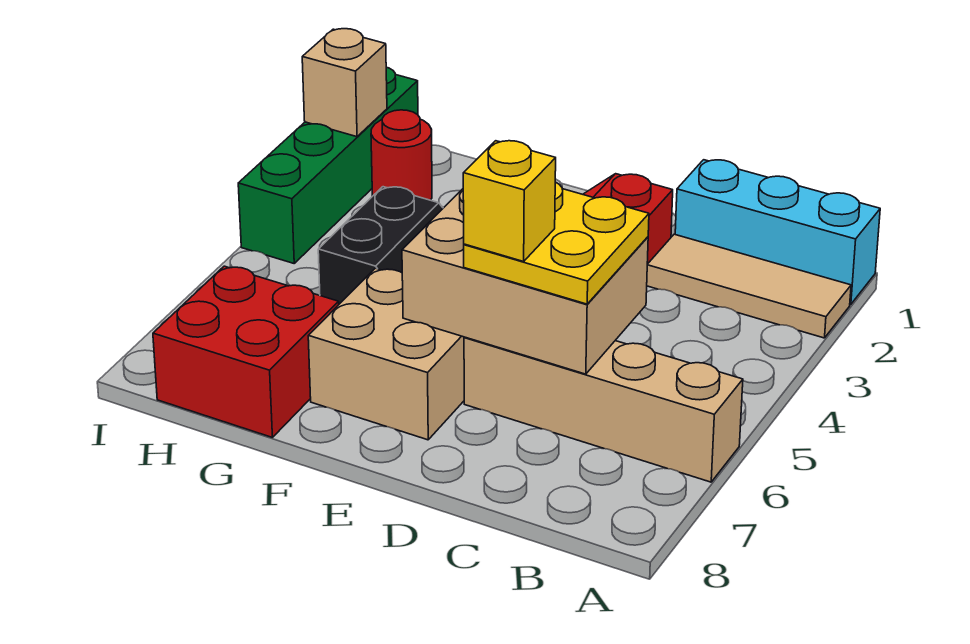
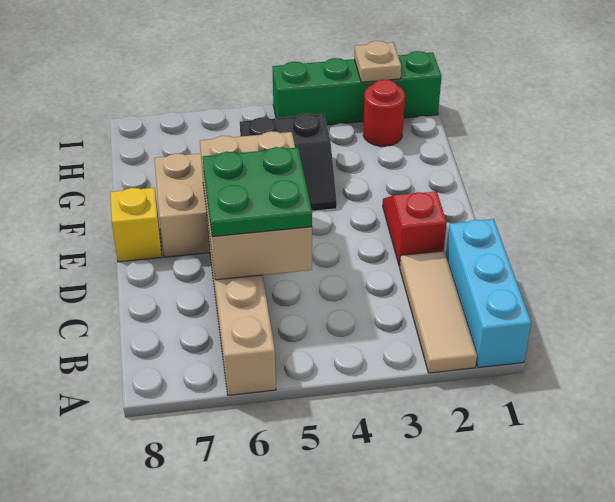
yellow 2x2 plate [464,182,649,304] -> green 2x2 plate [203,147,312,237]
yellow 1x1 brick [463,141,556,262] -> yellow 1x1 brick moved to [110,188,162,262]
red 2x2 brick [153,266,339,438] -> none
tan 1x1 brick [302,29,387,137] -> tan 1x1 plate [354,41,401,82]

